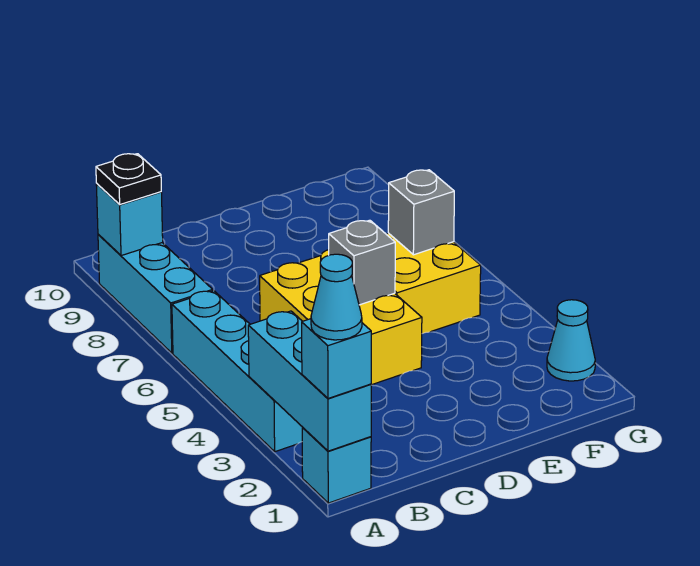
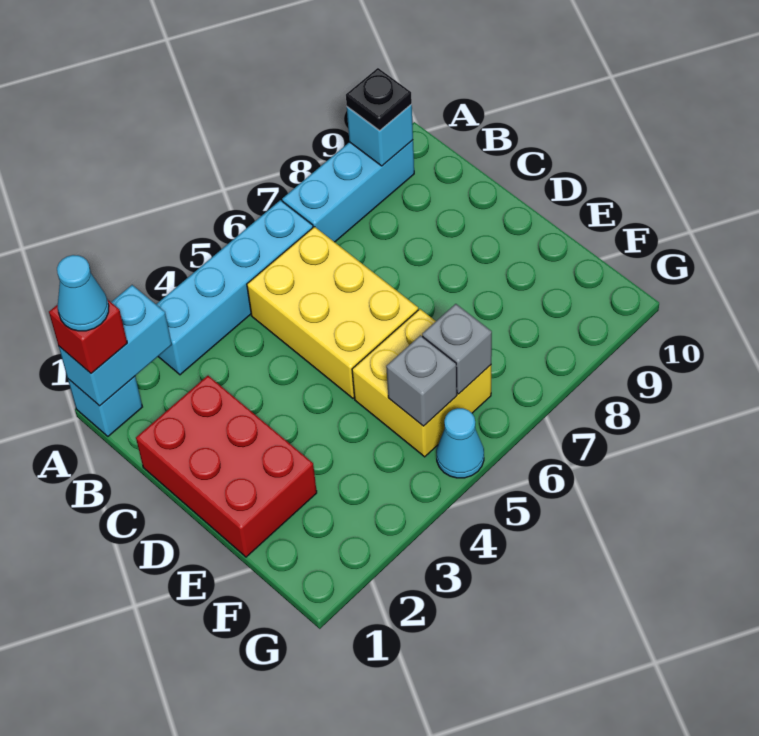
cyan 1x3 brick [248,311,371,451] -> cyan 1x2 brick [59,285,172,406]
cyan 1x1 brick [302,319,371,398] -> red 1x1 brick [49,299,127,373]
none -> red 2x3 brick [136,376,317,557]
yellow 2x3 brick [260,250,422,385] -> yellow 2x3 brick turned to [247,227,418,398]
grey 1x1 brick [329,220,395,305] -> grey 1x1 brick moved to [386,335,457,426]
cyan 1x1 cone [547,300,595,381] -> cyan 1x1 cone moved to [436,408,484,478]

